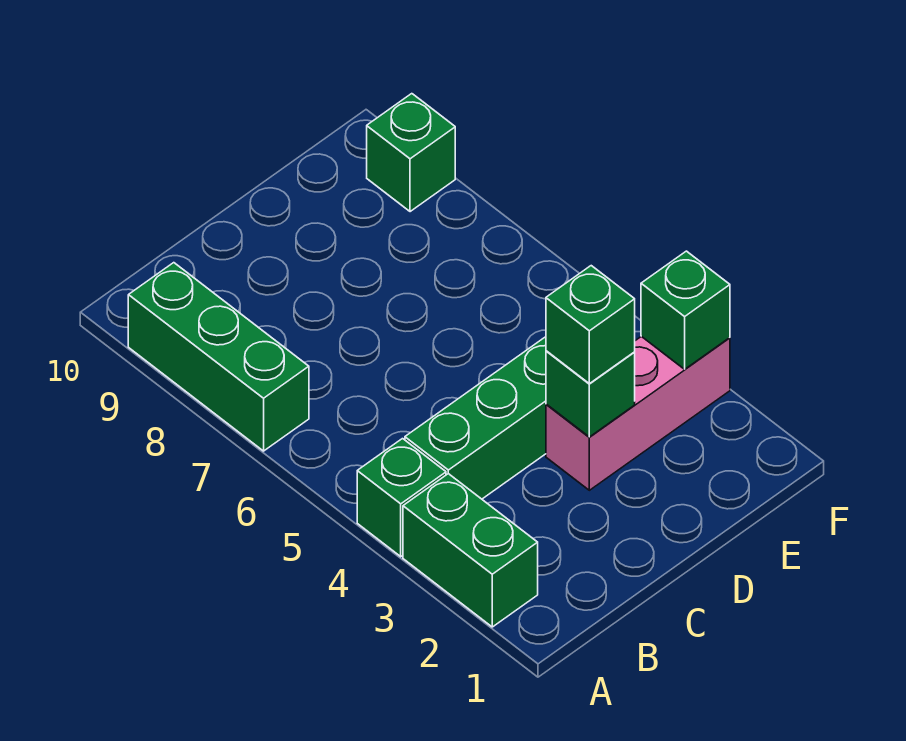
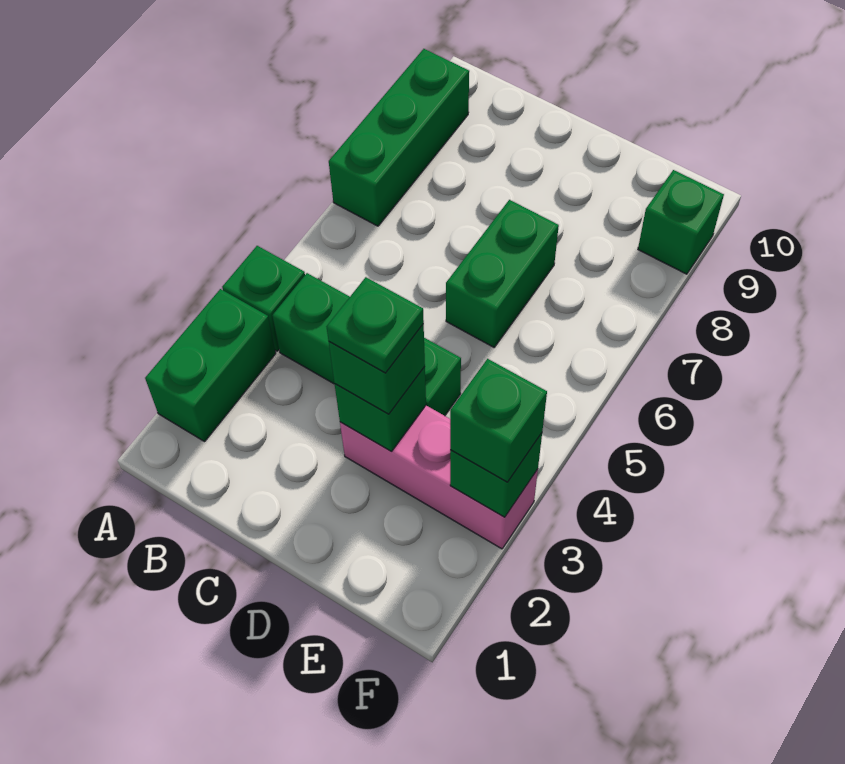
none -> green 1x1 plate [327,277,424,373]
none -> green 1x2 brick [446,200,559,347]
none -> green 1x1 brick [450,359,547,482]

